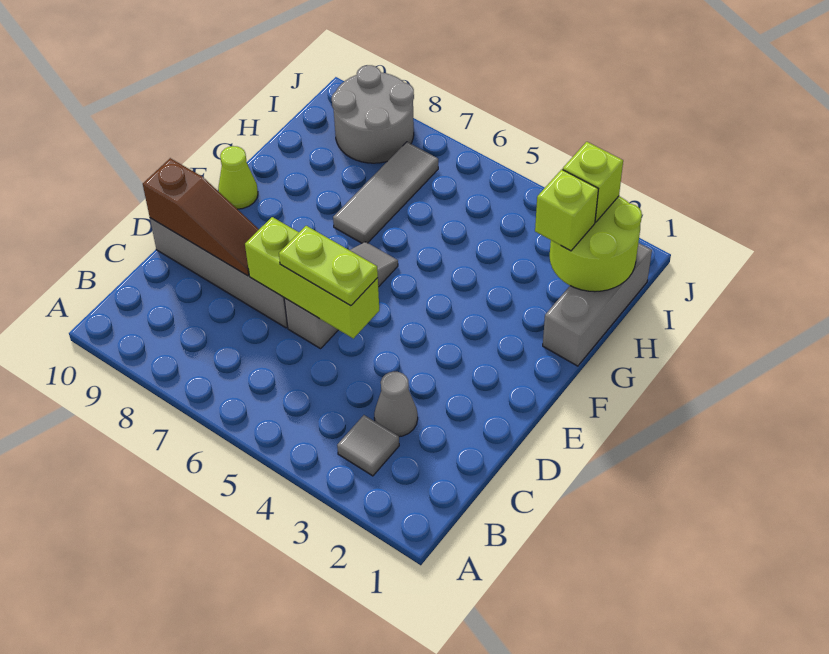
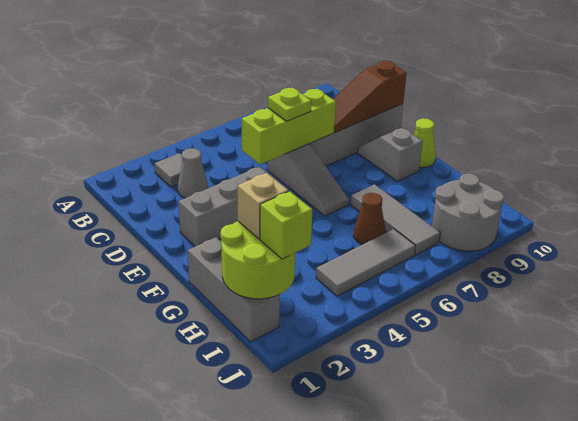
lime 1x2 plate [279,226,378,306] -> lime 1x1 plate [268,87,311,121]
none -> grey 1x3 brick [179,166,277,246]
none -> grey 1x2 slope [358,127,423,181]
lime 1x1 brick [535,169,598,251] -> tan 1x1 brick [237,173,288,239]
none -> brown 1x1 cone [353,193,386,245]
none -> grey 1x3 tile [316,229,416,296]

